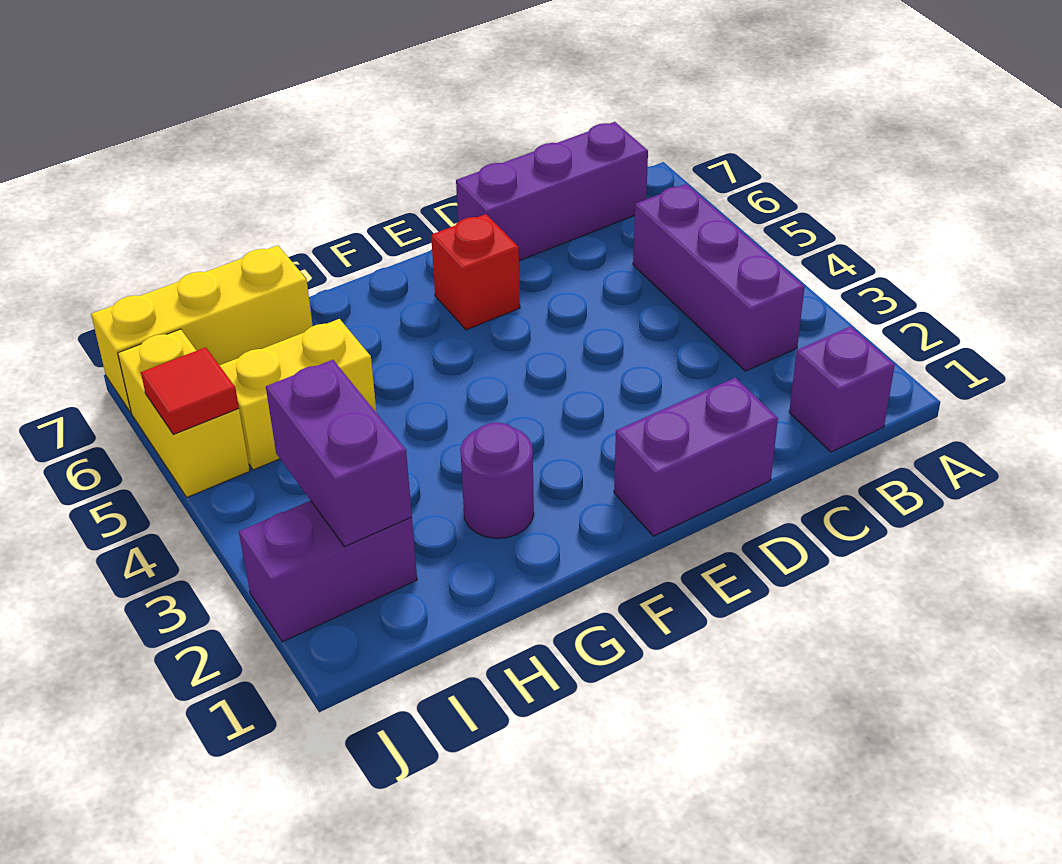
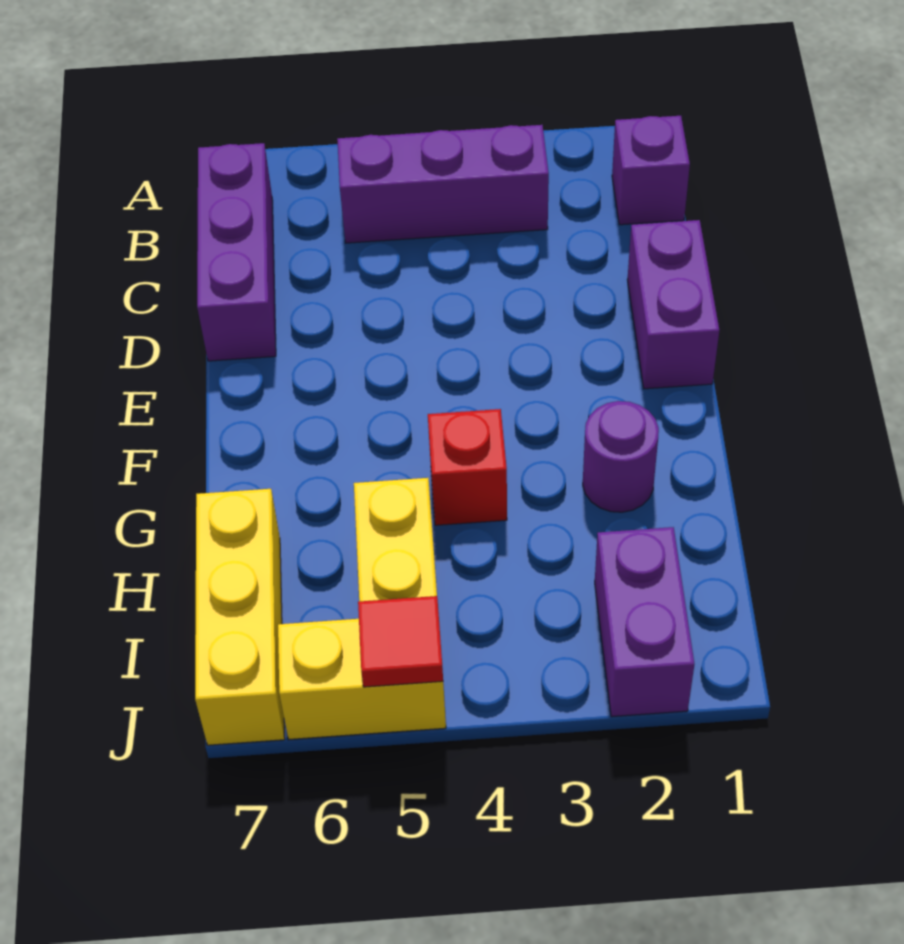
red 1x1 brick [431,214,520,330] -> red 1x1 brick moved to [428,409,507,525]
purple 1x2 brick [266,360,412,546] -> none

